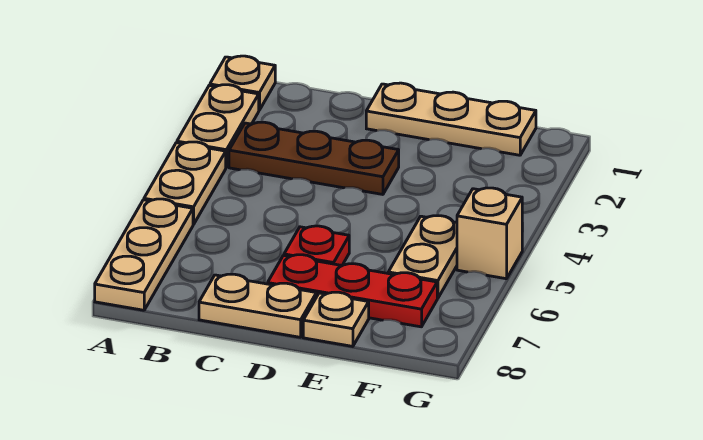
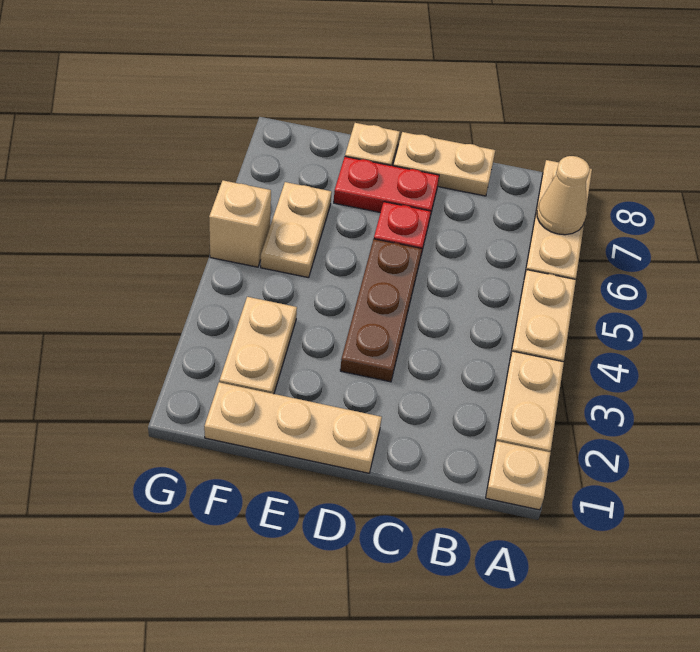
none -> tan 1x1 cone [537,156,590,235]
brown 1x3 plate [229,122,399,194] -> brown 1x3 plate turned to [340,239,422,382]
red 1x3 plate [268,255,437,327] -> red 1x2 plate [334,157,439,220]
none -> tan 1x2 plate [219,297,297,394]

